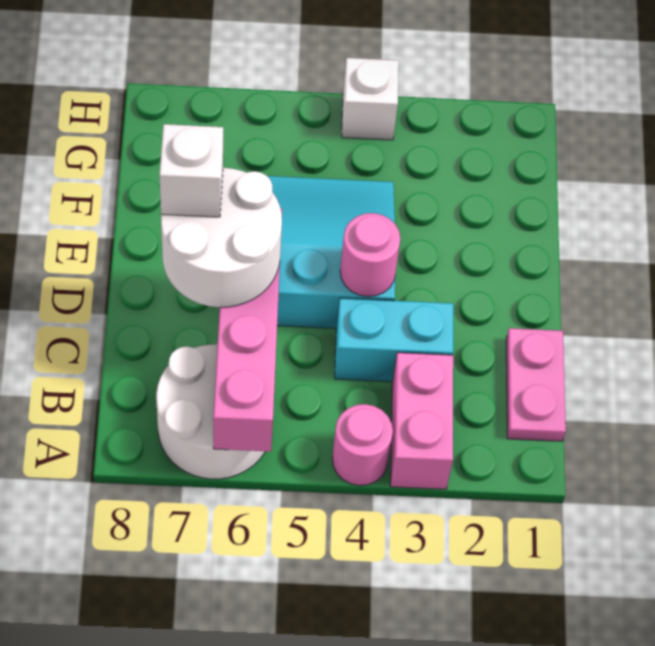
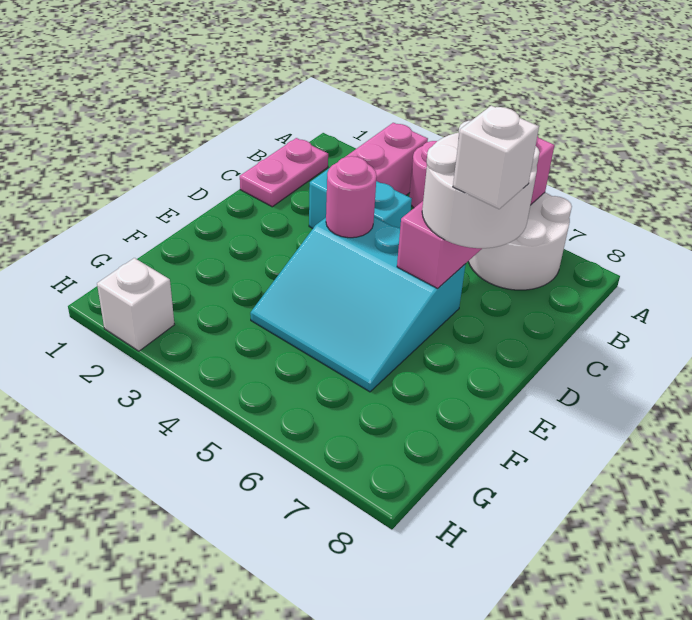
white 1x1 brick [342,58,399,140] -> white 1x1 brick moved to [97,258,175,351]

